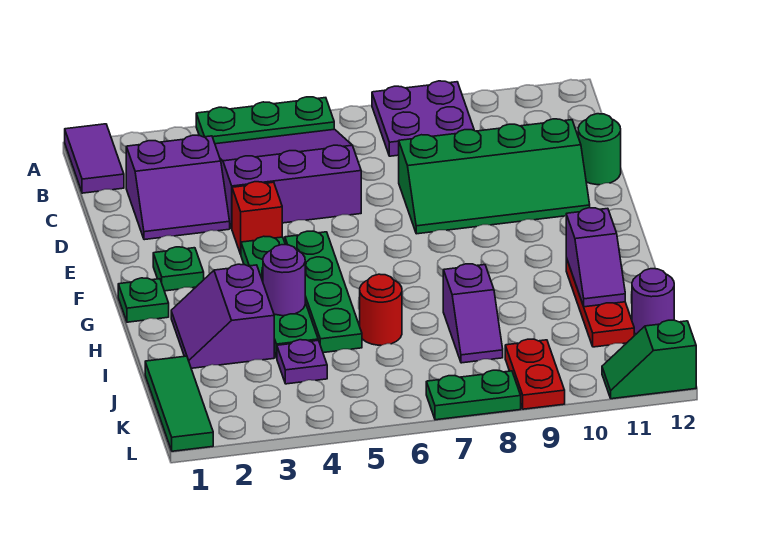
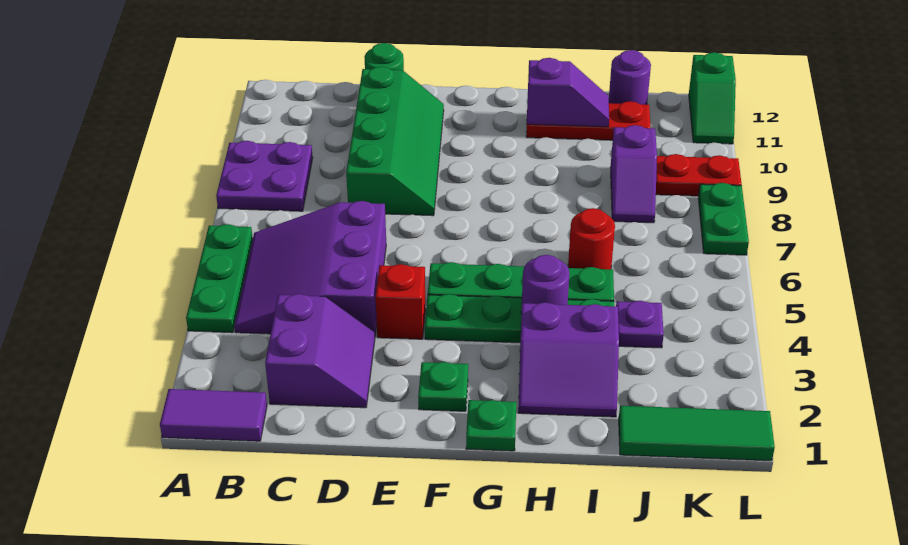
purple 1x2 slope [443,264,503,363] -> purple 1x2 slope turned to [610,125,657,223]

